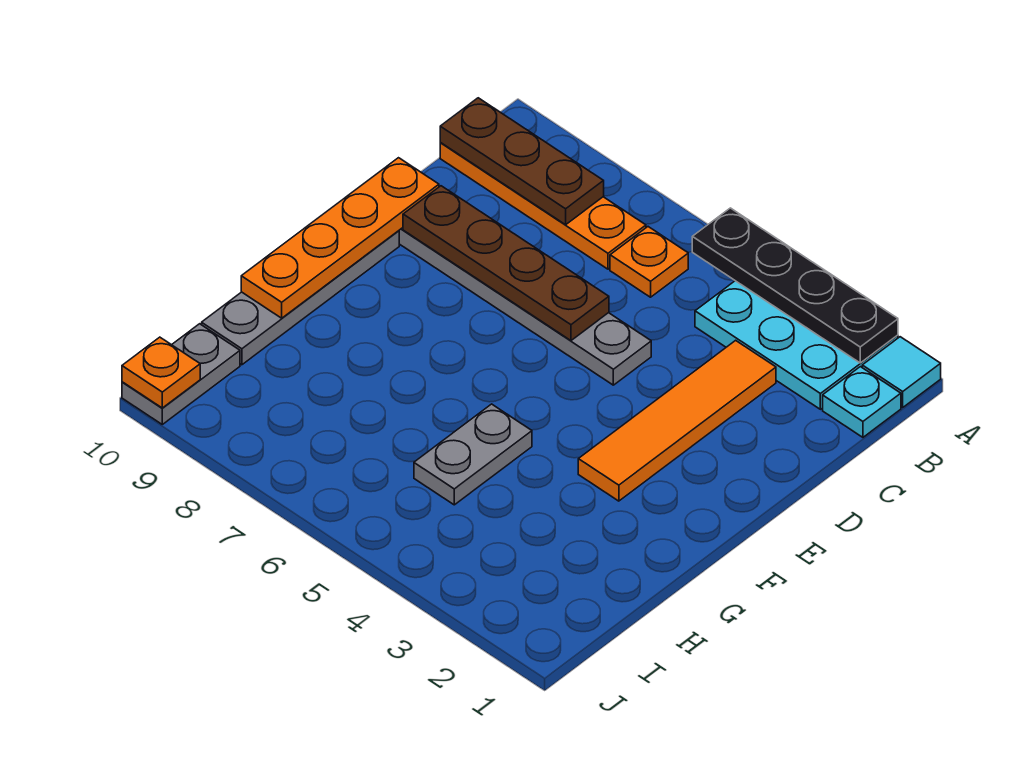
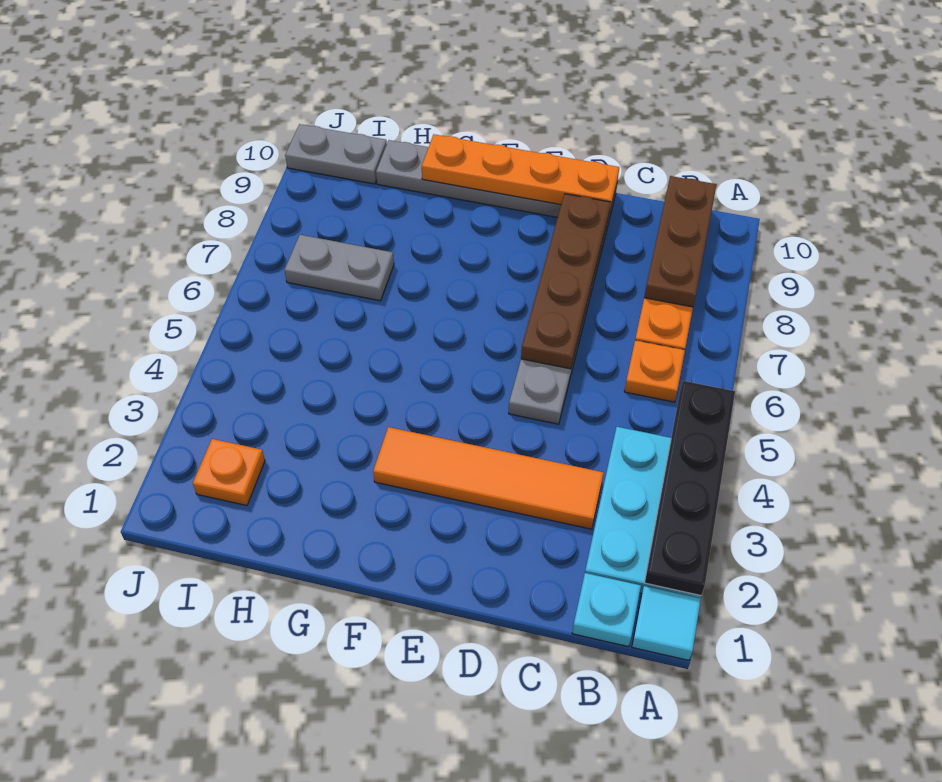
grey 1x2 plate [414,404,532,505] -> grey 1x2 plate moved to [285,235,394,301]
orange 1x1 plate [122,337,200,408] -> orange 1x1 plate moved to [193,439,265,506]

